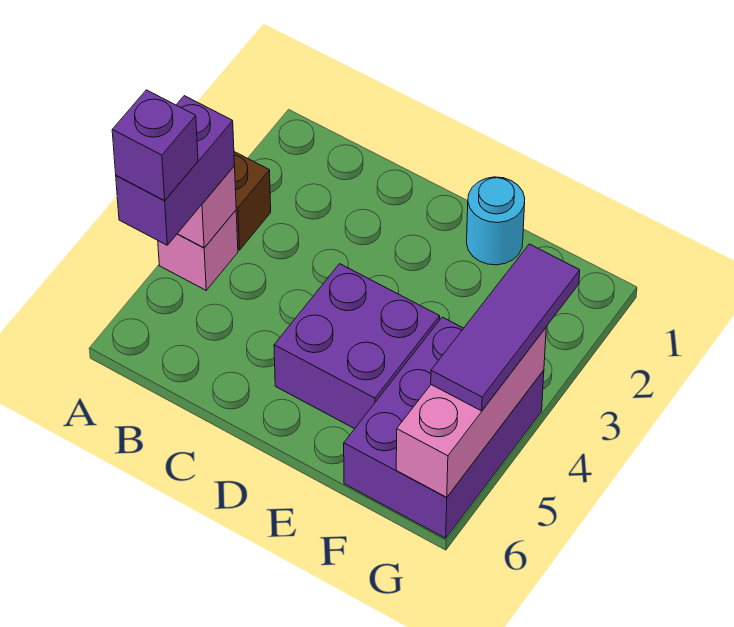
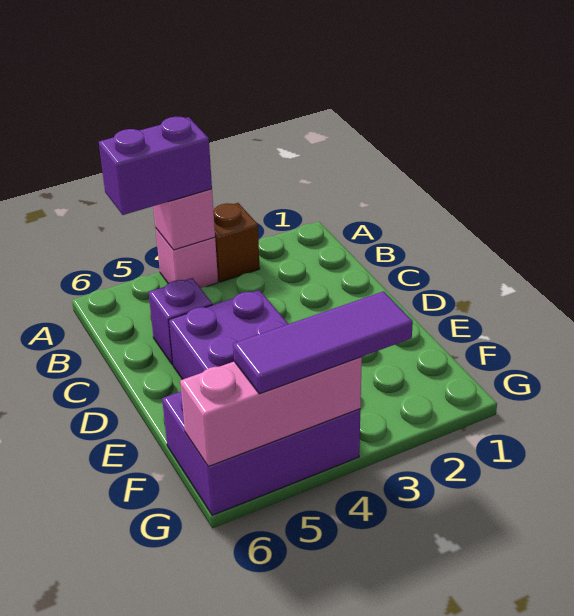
purple 1x1 brick [112,90,198,200] -> purple 1x1 brick moved to [149,278,213,365]
cyan 1x1 round brick [467,177,525,265] -> none

